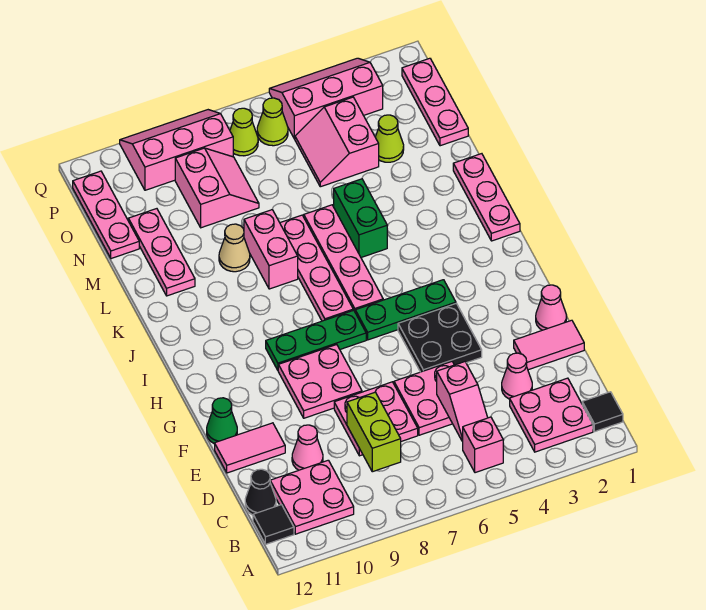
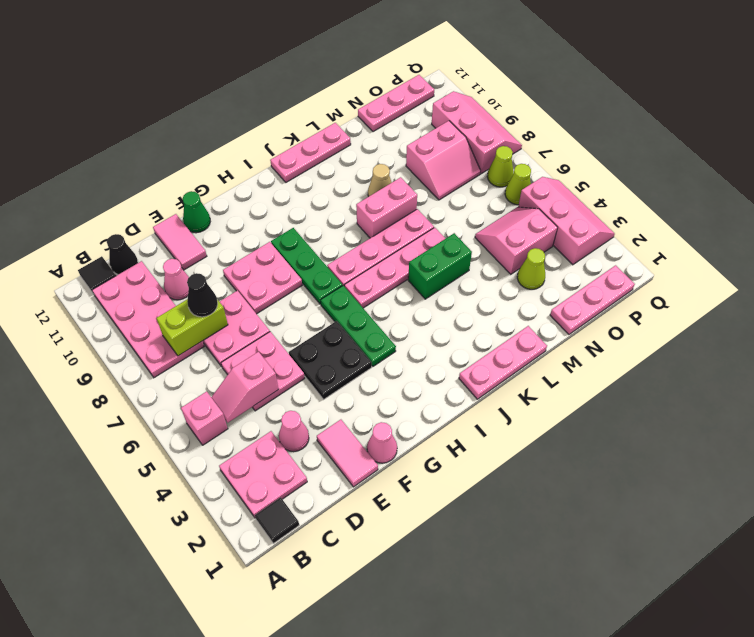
pink 2x2 plate [270,460,354,534] -> pink 2x4 plate [92,261,204,378]
none -> black 1x1 cone [187,273,218,317]
pink 1x3 plate [128,209,195,296] -> pink 1x3 plate moved to [270,123,351,182]

